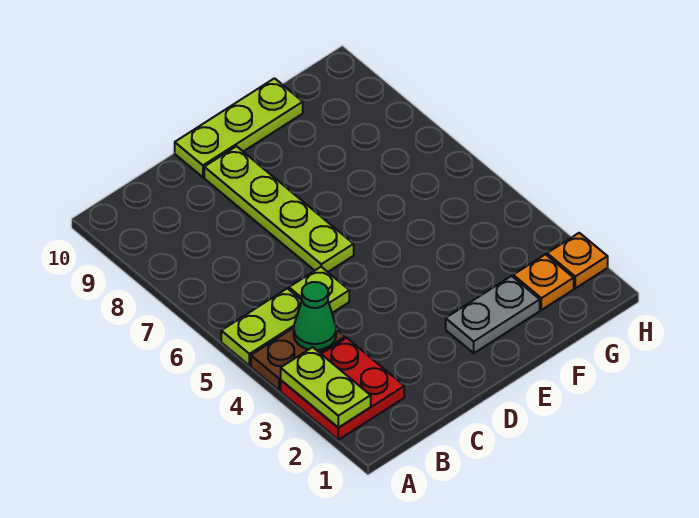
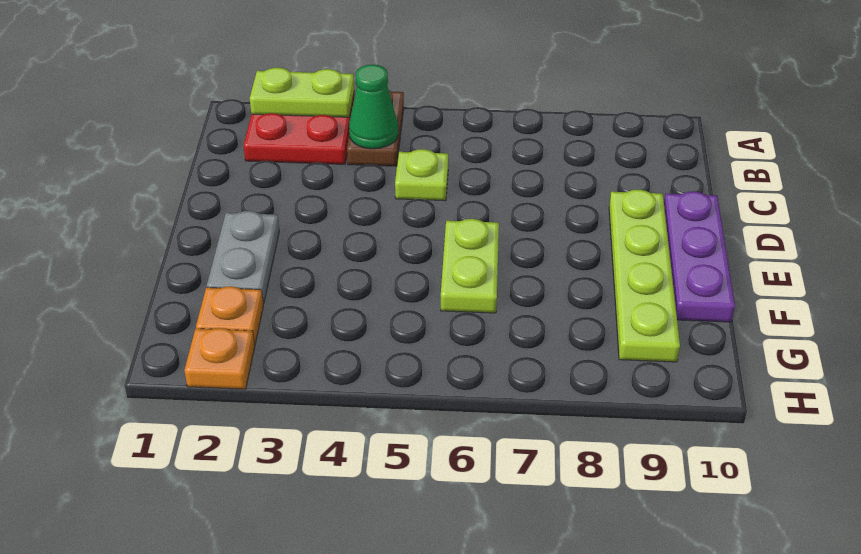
lime 1x2 plate [221,288,302,366] -> lime 1x2 plate moved to [441,219,499,313]
lime 1x4 plate [204,146,354,272] -> lime 1x4 plate turned to [609,190,680,362]
lime 1x3 plate [175,78,303,177] -> purple 1x3 plate [664,191,735,322]

